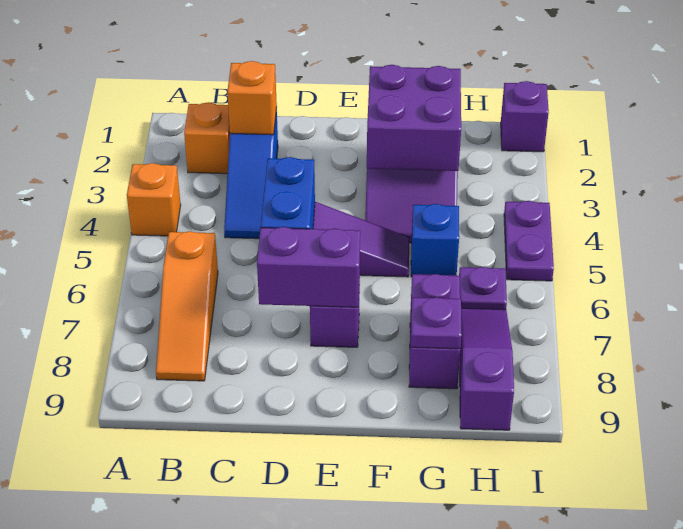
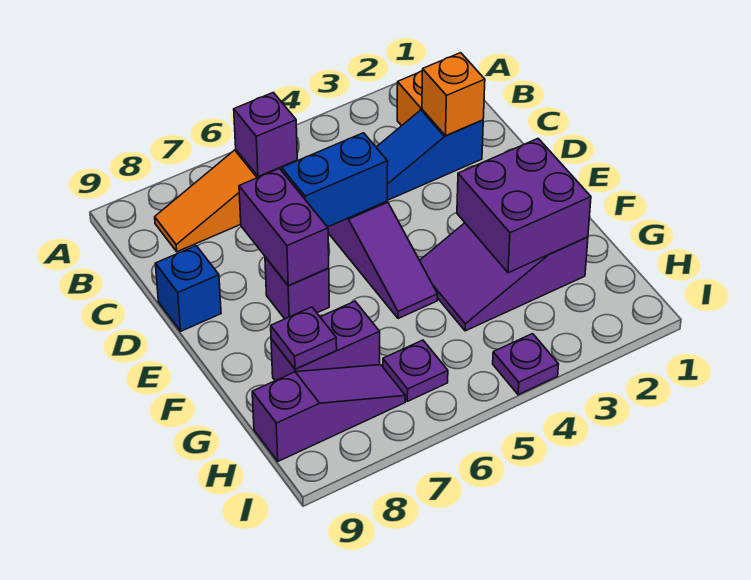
orange 1x1 brick [127,163,181,236] -> none
blue 1x1 brick [411,204,459,277] -> blue 1x1 brick moved to [155,246,221,331]
purple 1x1 brick [501,81,549,152] -> purple 1x1 brick moved to [234,92,297,177]
purple 1x2 plate [504,201,554,281] -> purple 1x1 plate [493,334,558,395]

